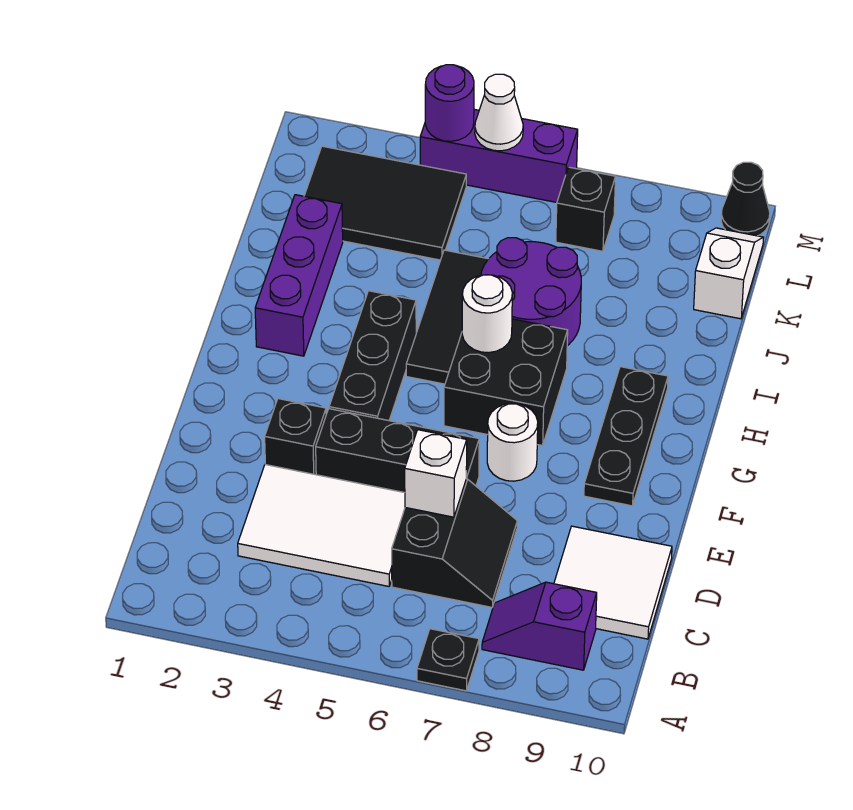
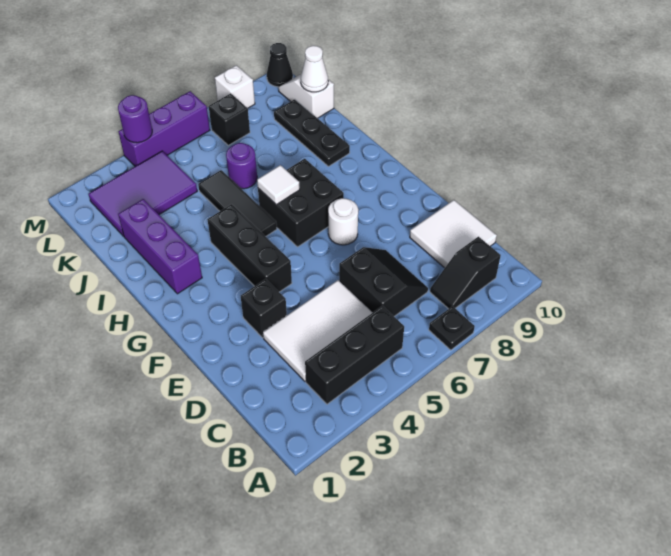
purple 1x2 slope [482,582,597,670] -> black 1x2 slope [430,237,501,309]
white 1x1 brick [405,430,467,517] -> white 1x1 brick moved to [215,65,255,108]
black 1x3 brick [316,409,479,493] -> black 1x3 brick moved to [305,306,404,404]
black 1x3 plate [584,367,668,506] -> black 1x3 plate moved to [274,99,350,166]
white 1x1 round brick [462,275,512,353] -> white 1x1 tile [257,165,300,205]
purple 2x2 round brick [481,238,581,346] -> purple 1x1 round brick [226,143,257,189]
black 2x3 tile [304,146,466,260] -> purple 2x3 tile [88,151,197,236]
white 1x1 cone [475,74,523,151] -> white 1x1 cone moved to [301,46,328,92]

